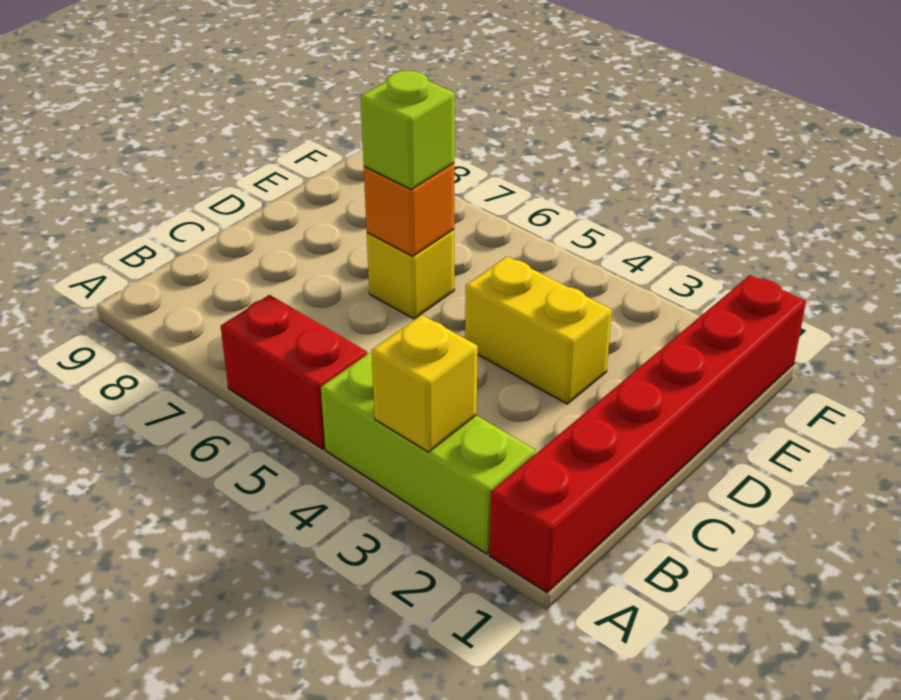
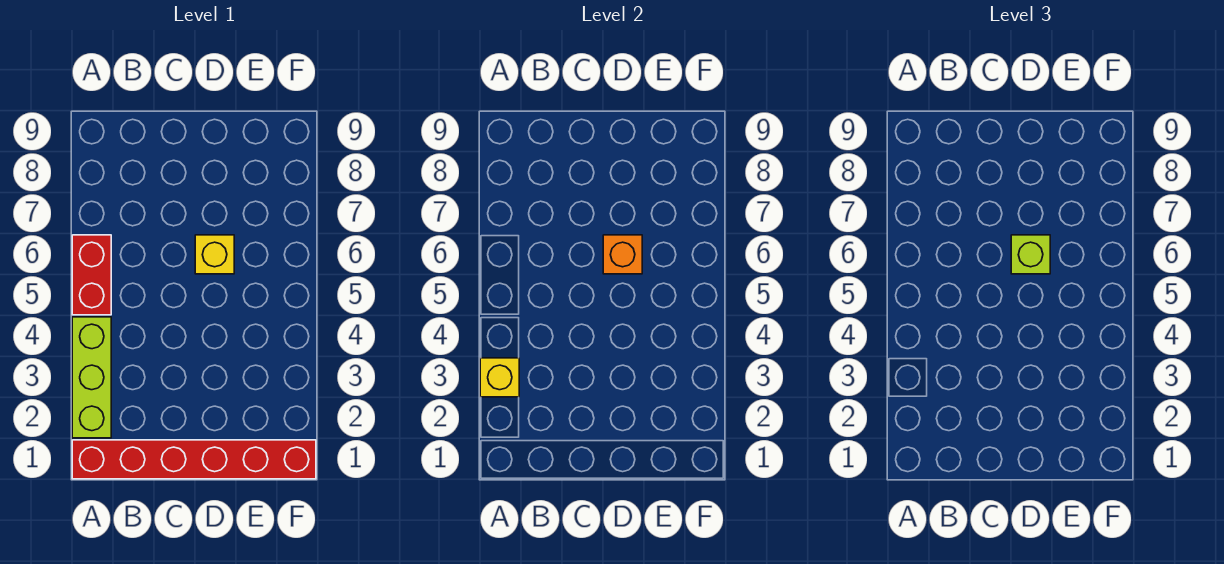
yellow 1x2 brick [465,256,612,404] -> none

